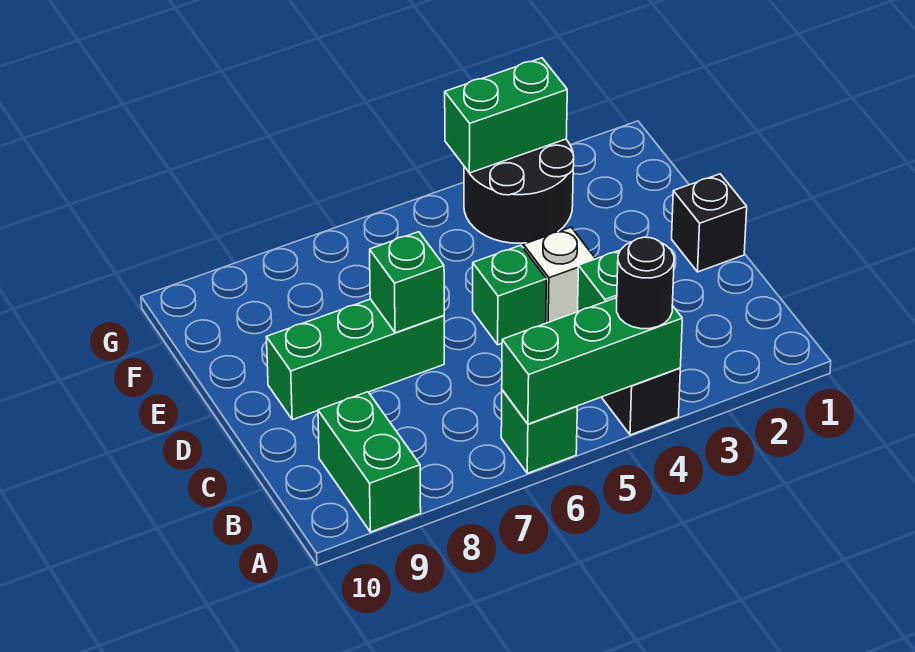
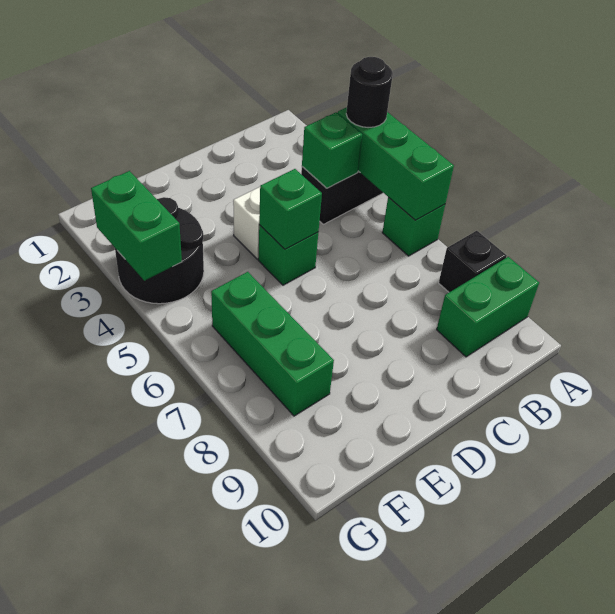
black 1x1 brick [672,174,747,272] -> black 1x1 brick moved to [439,231,507,292]
green 1x3 brick [266,299,444,420] -> green 1x3 brick moved to [211,272,334,416]
green 1x1 brick [370,232,444,333] -> green 1x1 brick moved to [259,169,322,249]

